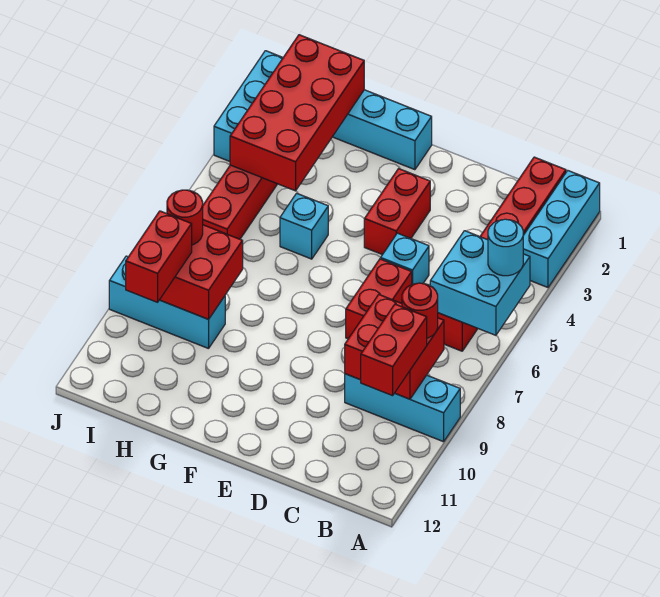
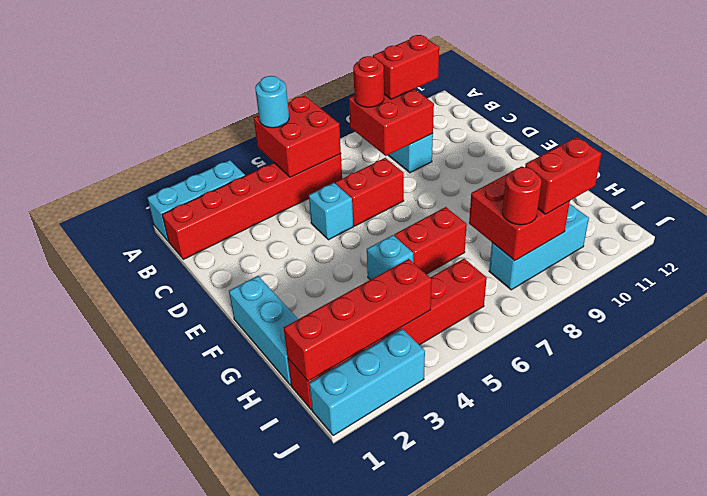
cyan 2x2 brick [430,231,530,335] -> red 2x2 brick [254,96,341,177]
red 1x2 brick [364,169,430,255] -> red 1x2 brick moved to [394,207,467,274]
red 2x4 brick [230,35,364,191] -> red 1x4 brick [284,259,432,381]
cyan 1x3 brick [109,256,225,349] -> cyan 1x3 brick turned to [489,204,589,290]

